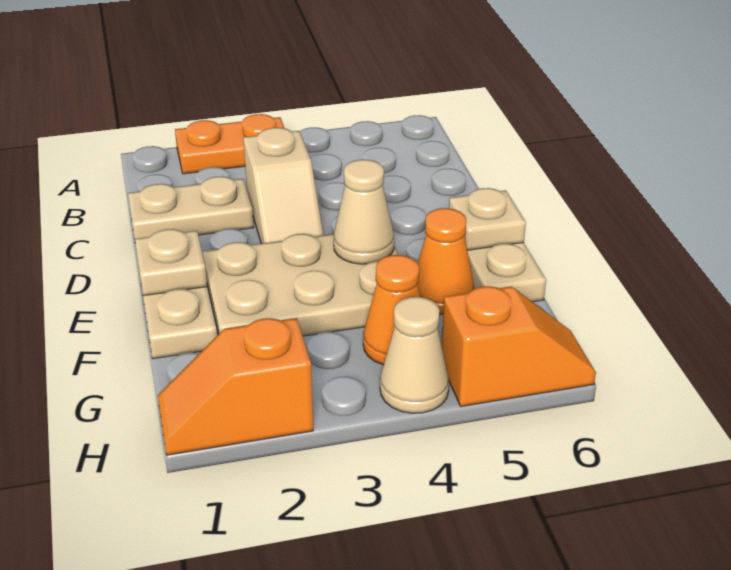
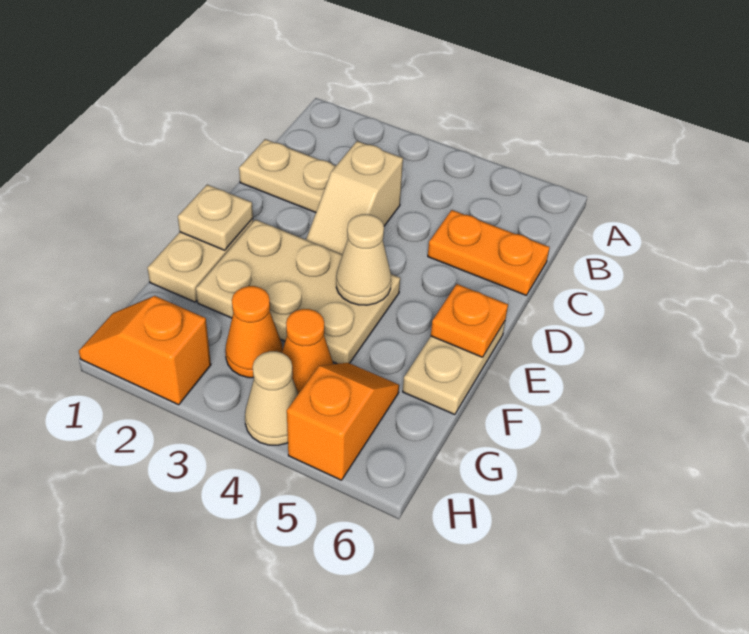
orange 1x2 plate [175,114,284,174] -> orange 1x2 plate moved to [428,210,550,295]
tan 1x1 plate [449,188,526,250] -> orange 1x1 plate [431,284,508,357]
orange 1x1 cone [418,208,474,314] -> orange 1x1 cone moved to [225,286,283,378]
orange 1x2 slope [442,286,596,406] -> orange 1x2 slope turned to [287,363,399,480]

